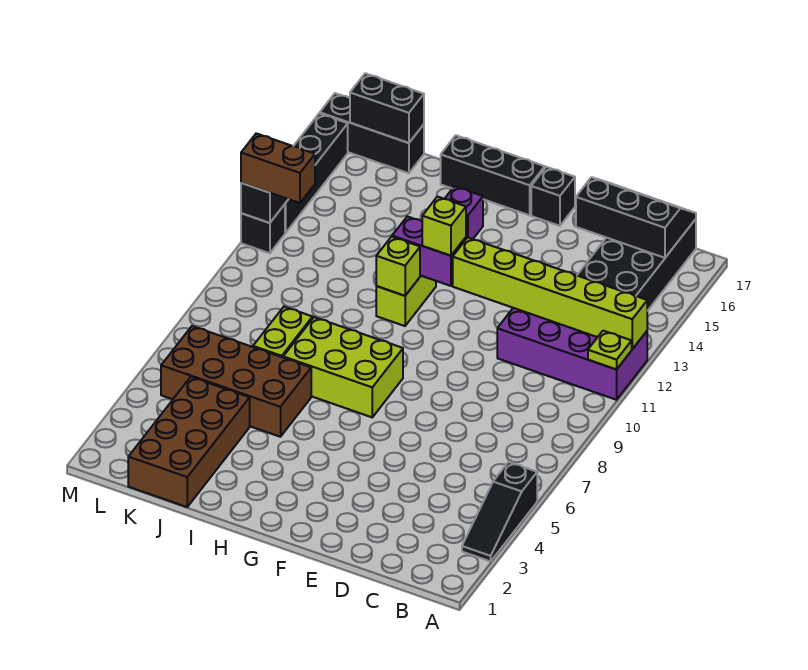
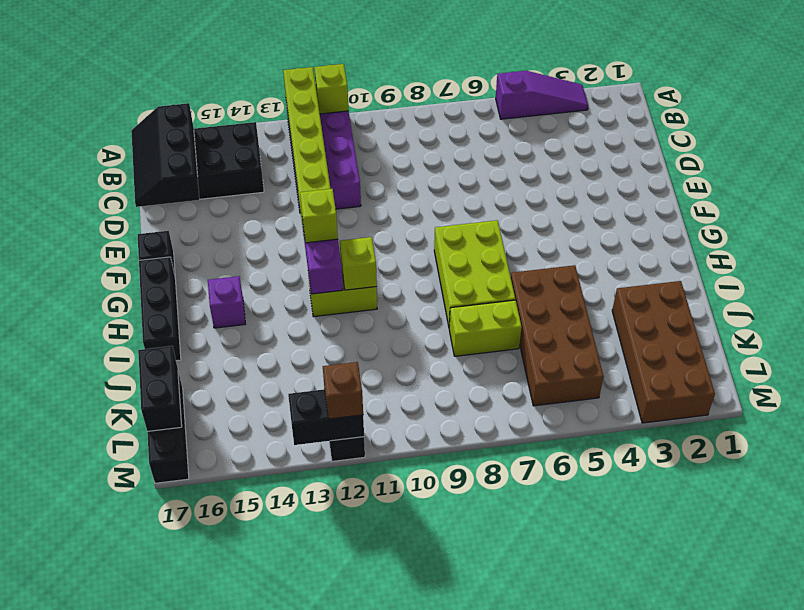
black 1x3 slope [462,462,537,561] -> purple 1x3 slope [496,71,588,119]
lime 1x1 plate [588,331,632,369] -> lime 1x1 brick [314,64,349,114]
brown 2x4 brick [128,377,250,507] -> brown 2x4 brick turned to [612,281,715,423]
brown 1x2 brick [241,133,315,203] -> brown 1x1 brick [323,362,363,419]
black 1x4 brick [285,113,348,233] -> none

